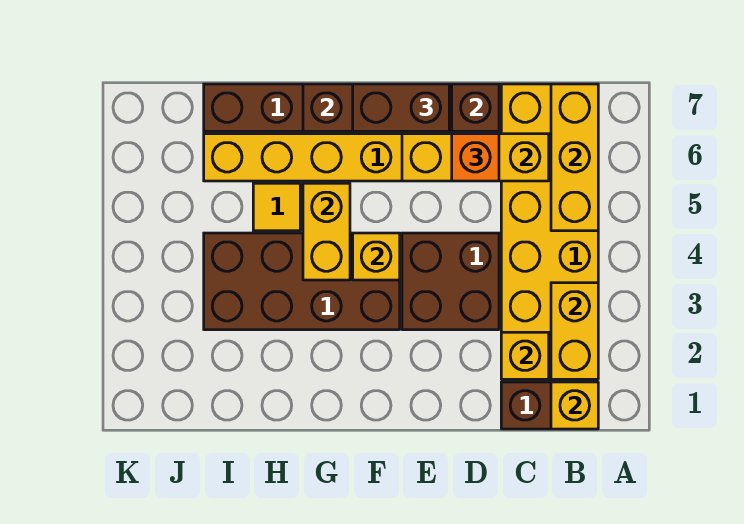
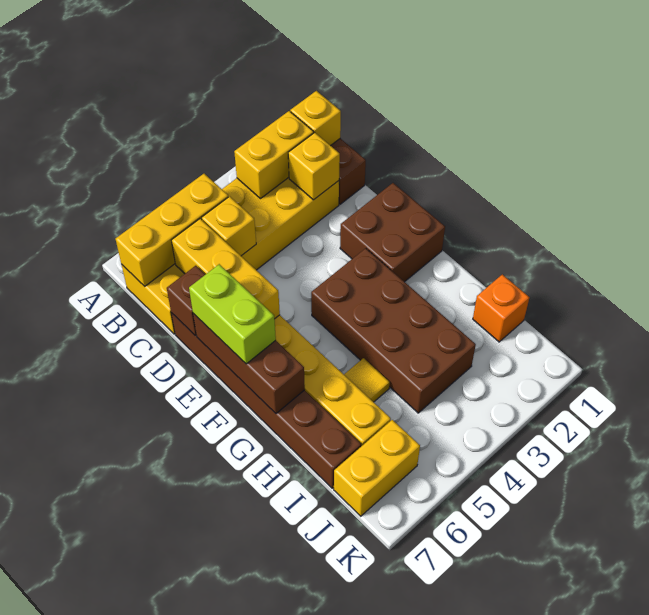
brown 2x2 brick [402,233,499,330] -> brown 2x2 brick moved to [340,183,445,282]
orange 1x1 brick [452,134,499,181] -> orange 1x1 brick moved to [473,274,529,342]
brown 1x2 brick [353,84,449,131] -> lime 1x2 brick [189,264,276,364]
yellow 1x1 brick [353,233,400,280] -> yellow 1x1 brick moved to [202,196,256,256]
yellow 1x2 brick [303,183,350,280] -> yellow 1x2 brick moved to [334,420,420,516]

